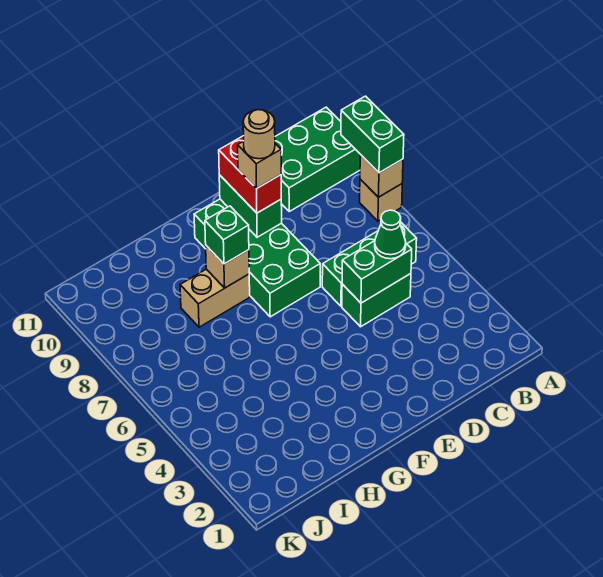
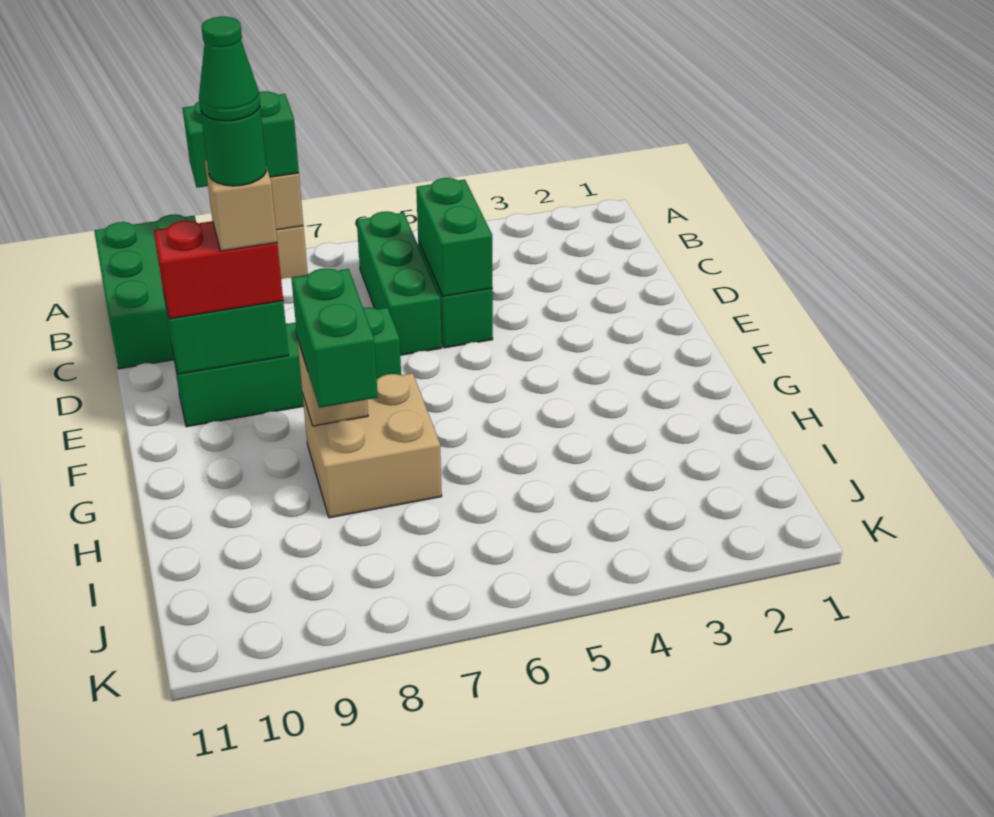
green 1x1 cone [375,210,406,259] -> green 1x1 cone moved to [199,17,260,121]
green 2x4 brick [194,199,320,317] -> green 1x4 brick [172,307,401,427]
tan 1x1 round brick [243,110,275,159] -> green 1x1 round brick [201,107,266,186]
tan 1x2 brick [180,269,250,327] -> tan 2x2 brick [303,373,442,518]
green 1x1 brick [205,206,249,264] -> green 1x2 brick [291,268,378,408]

